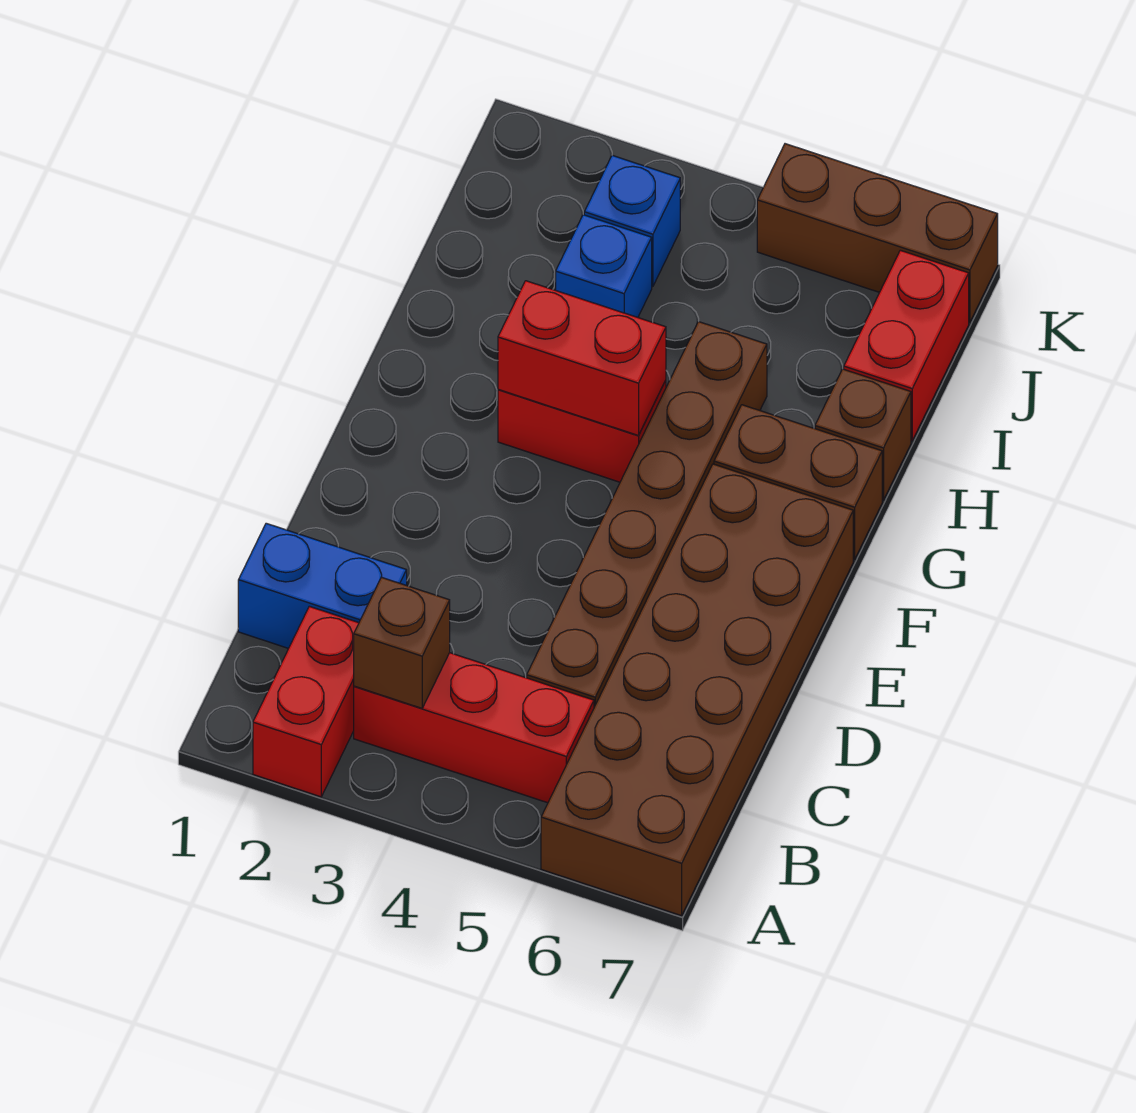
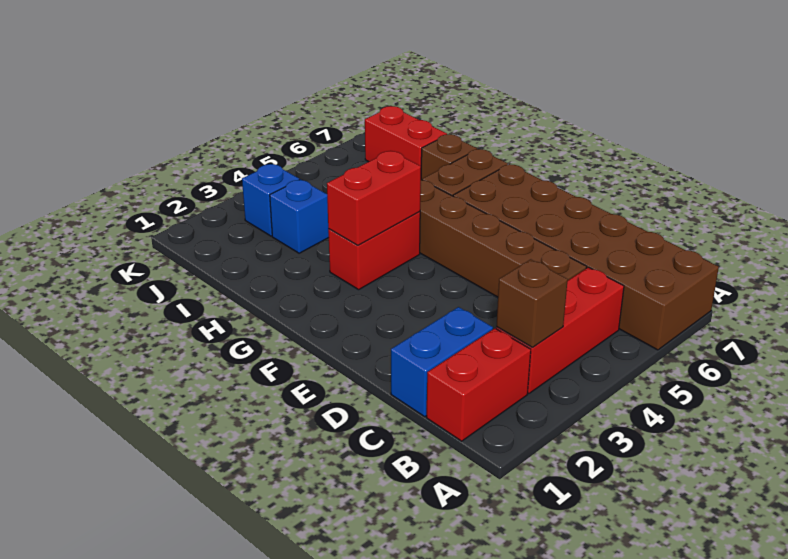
red 1x2 brick [253,606,359,797] -> red 1x2 brick turned to [427,328,531,441]
brown 1x3 brick [757,144,998,322] -> none

